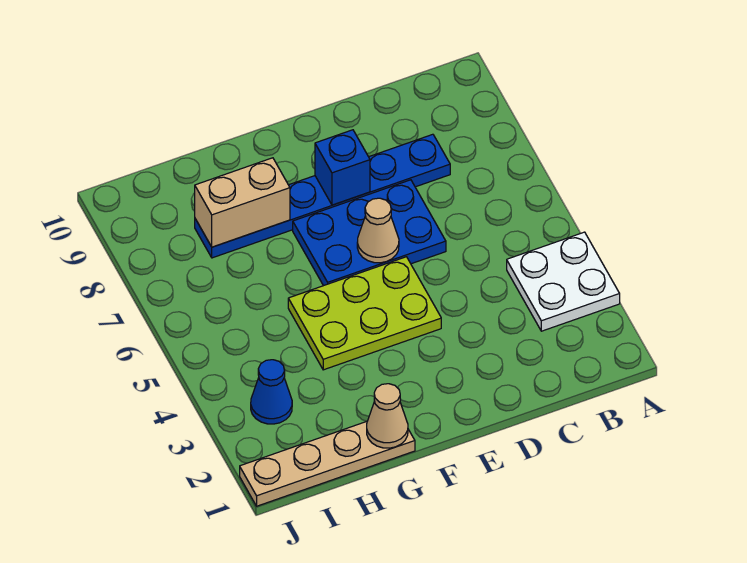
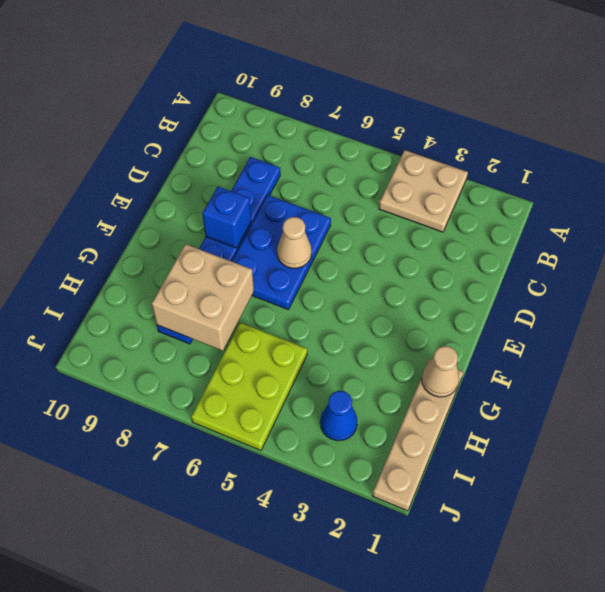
white 2x2 plate [507,232,620,331] -> tan 2x2 plate [379,150,468,232]
lime 2x3 plate [288,257,441,370] -> lime 2x3 plate moved to [191,323,307,450]
tan 1x2 brick [195,158,290,247] -> tan 2x2 brick [152,244,254,351]

